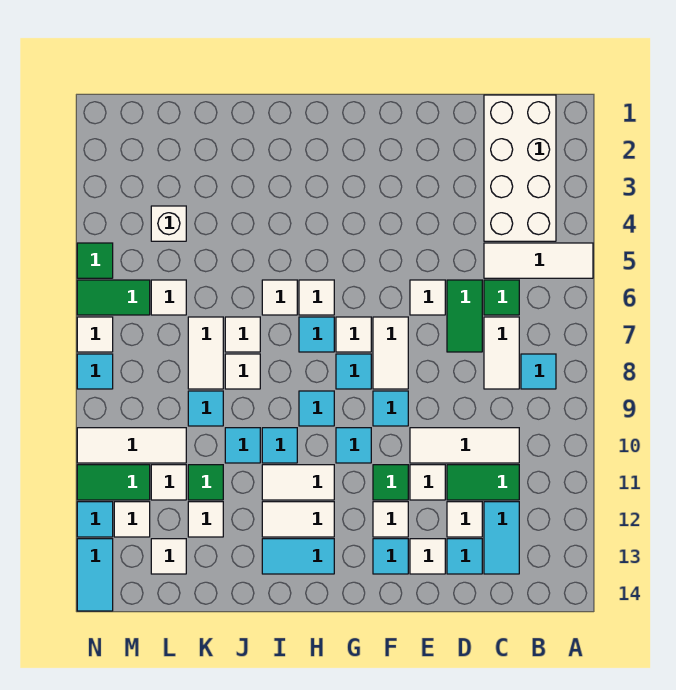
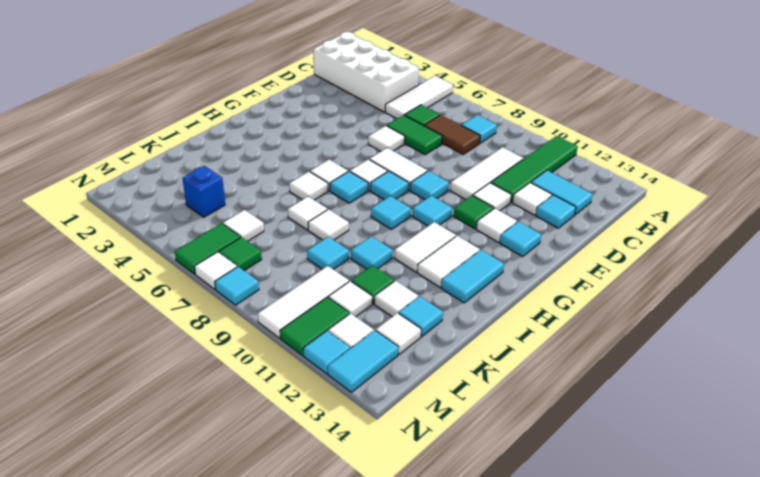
white 1x2 tile [484,317,519,389] -> brown 1x2 tile [424,115,480,154]
green 1x2 tile [447,465,519,500] -> green 1x4 tile [491,136,578,202]
white 1x1 tile [410,539,445,574] -> none
cyan 1x1 tile [262,428,297,463] -> cyan 1x1 tile moved to [399,296,443,337]
white 1x2 tile [188,317,223,389] -> none
white 1x1 brick [151,206,186,241] -> blue 1x1 brick [182,166,225,217]
green 1x1 tile [77,243,113,278] -> green 1x1 tile moved to [219,237,262,271]
cyan 1x2 tile [77,539,113,611] -> cyan 1x2 tile turned to [328,330,398,392]

